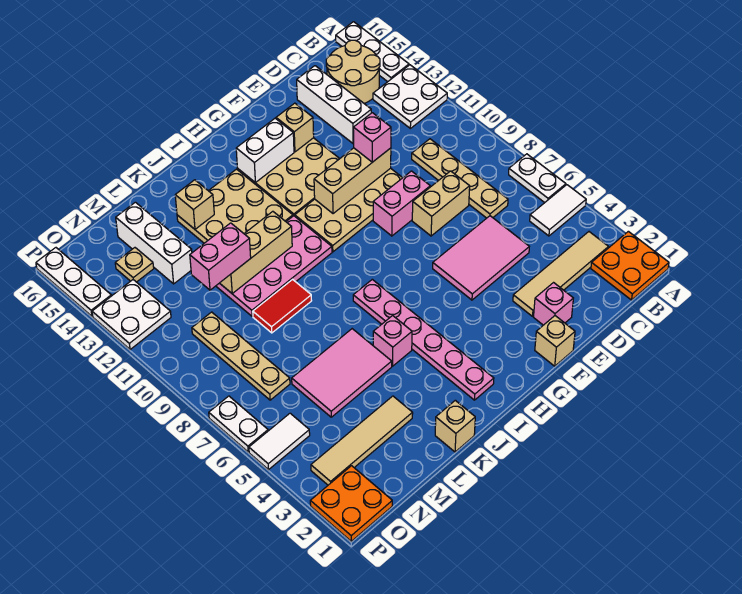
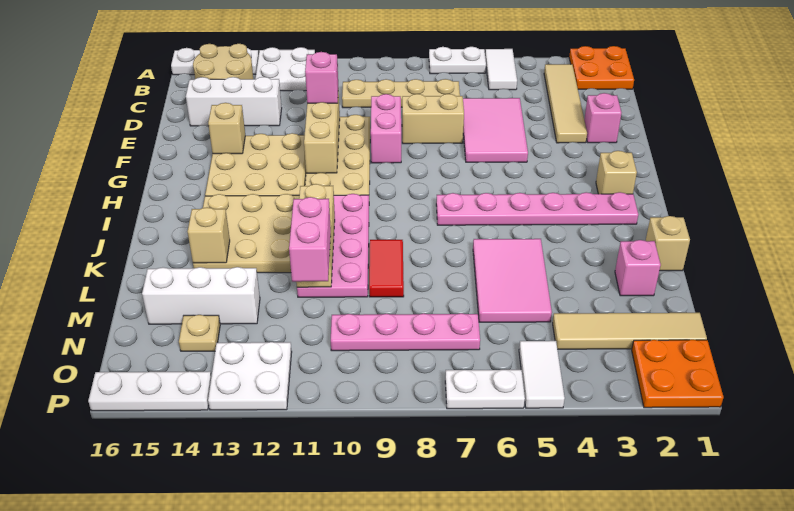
tan 1x2 brick [412,171,470,236] -> tan 1x2 brick turned to [402,94,464,144]
tan 1x1 brick [535,316,575,366] -> tan 1x1 brick moved to [596,151,637,194]
white 1x2 brick [236,118,294,183] -> none
pink 1x1 brick [373,316,412,366] -> pink 1x1 brick moved to [615,240,661,296]
tan 1x4 tile [311,396,413,485] -> tan 1x4 tile turned to [553,313,707,349]
tan 1x4 plate [192,312,290,400] -> pink 1x4 plate [331,313,480,351]

